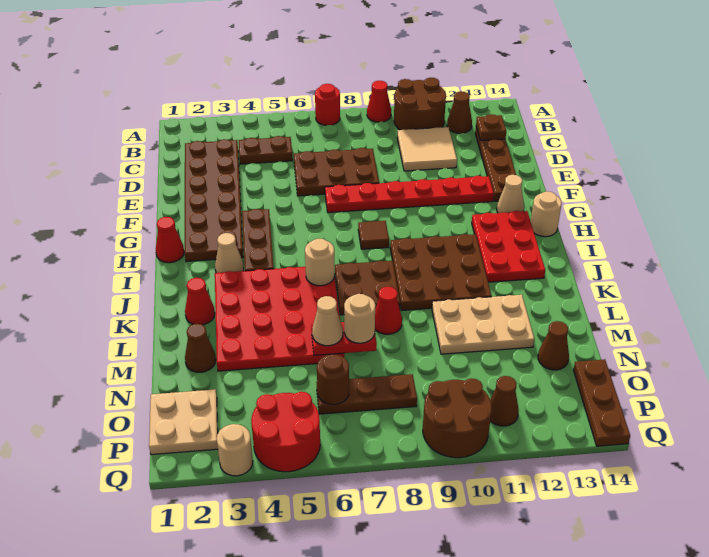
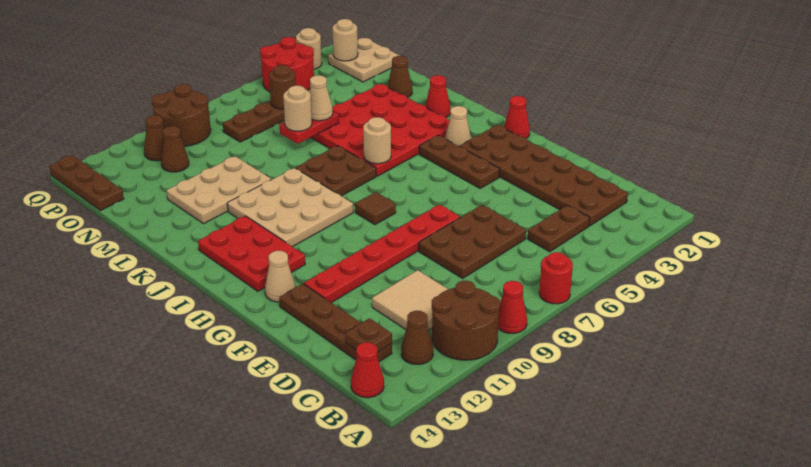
tan 1x1 round brick [531,191,562,237] -> tan 1x1 round brick moved to [332,19,358,61]
brown 3x3 plate [390,234,491,310] -> tan 3x3 plate [227,168,353,247]
red 1x1 cone [375,287,402,334] -> red 1x1 cone moved to [351,342,384,398]
brown 1x1 cone [538,321,569,370] -> brown 1x1 cone moved to [161,126,189,172]

